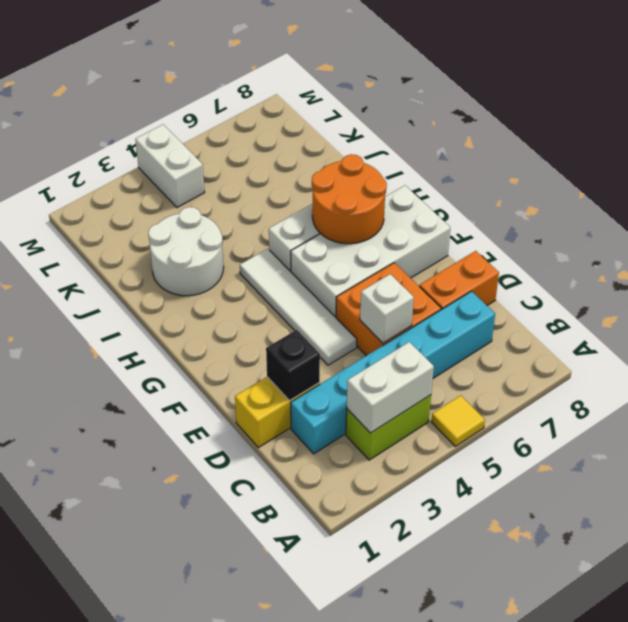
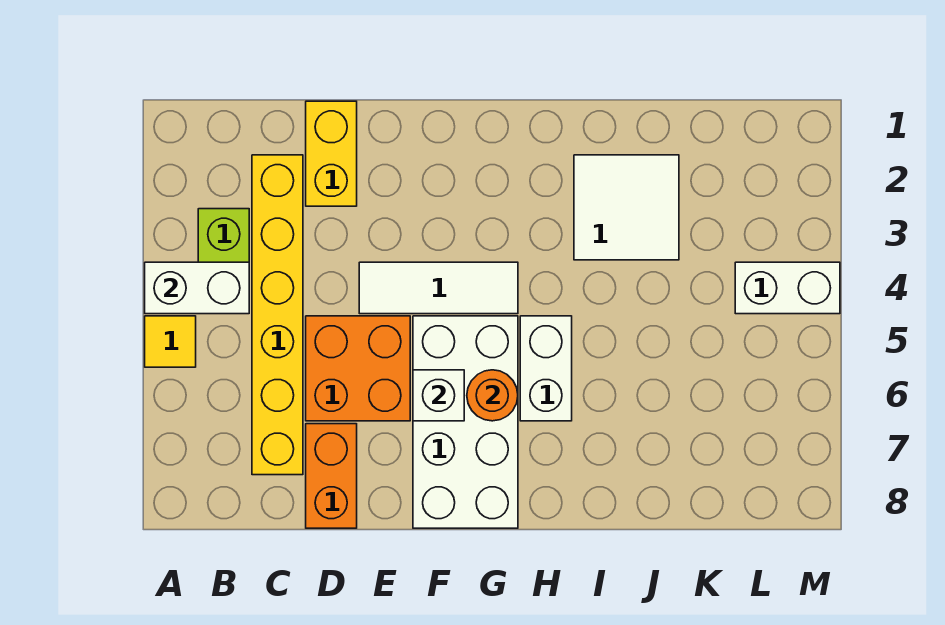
white 1x2 brick [347,342,434,433] -> white 1x2 brick turned to [145,262,249,314]
cyan 1x6 brick [291,291,495,454] -> yellow 1x6 brick [252,155,303,475]
black 1x1 brick [266,330,320,400] -> none
white 1x1 brick [360,274,414,343] -> white 1x1 brick moved to [413,370,464,421]
white 1x4 tile [240,249,357,365] -> white 1x3 tile [359,262,518,314]
orange 2x2 round brick [312,154,387,244] -> orange 1x1 round brick [467,370,518,421]
white 2x2 round brick [148,207,224,296] -> white 2x2 tile [574,155,679,260]

